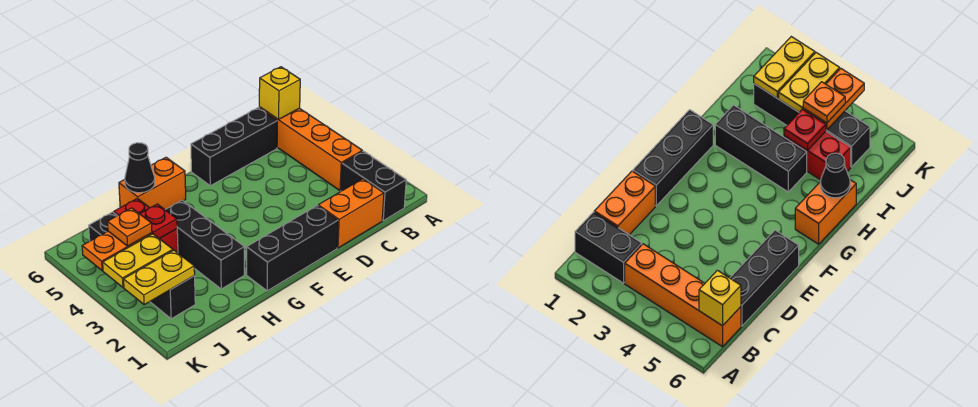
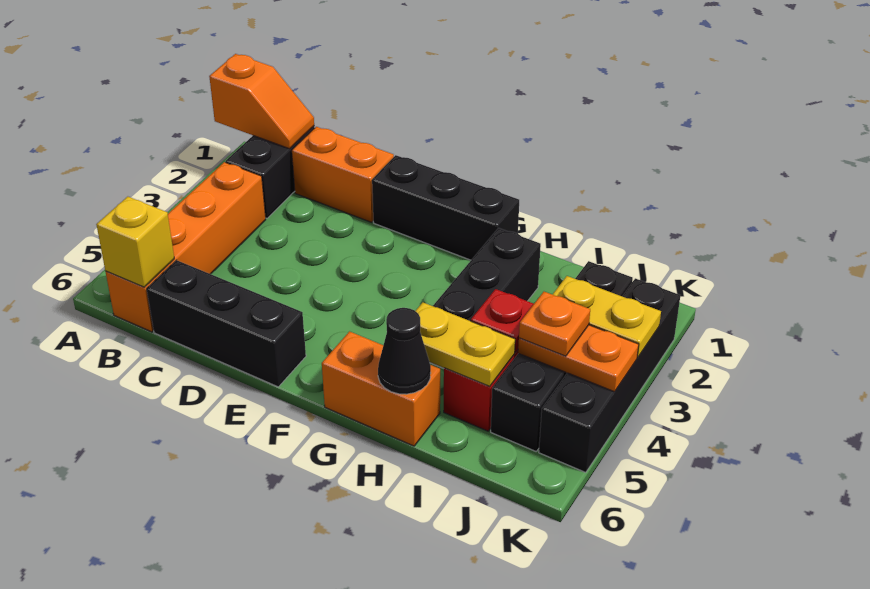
none -> orange 1x2 slope [209,54,314,149]
yellow 1x2 plate [124,250,195,305] -> yellow 1x2 plate moved to [416,303,515,387]
none -> black 1x4 brick [539,278,680,473]

